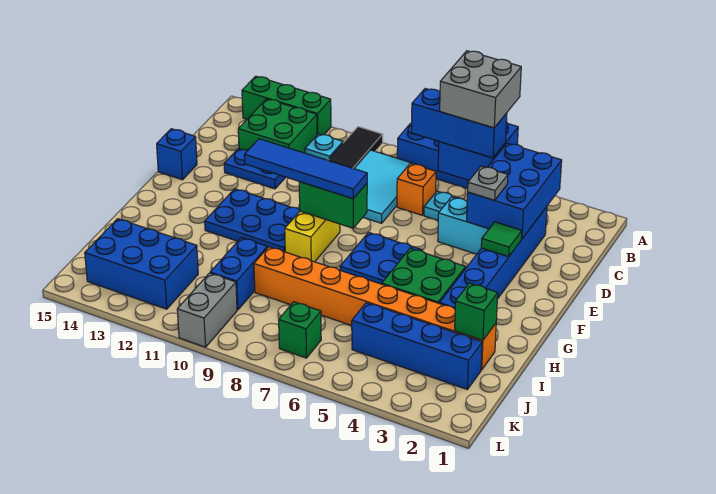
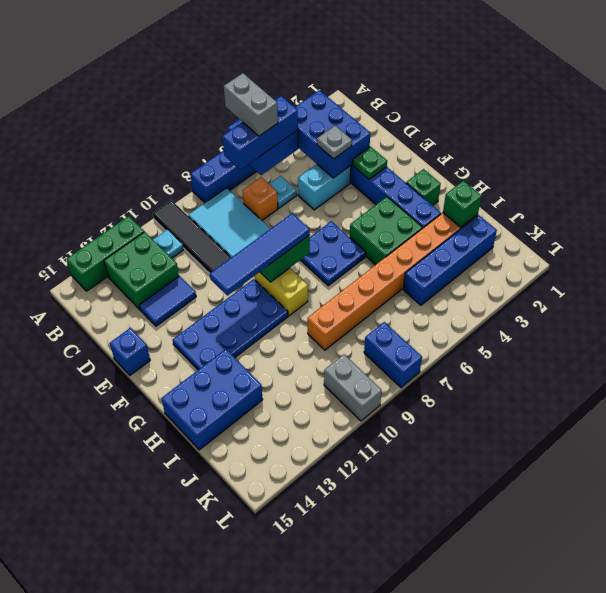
grey 2x2 brick [440,51,521,128] -> grey 1x2 brick [224,73,278,136]
blue 1x2 plate [224,149,286,189] -> blue 1x2 tile [139,276,196,326]
green 1x1 tile [481,222,522,257] -> green 1x1 plate [353,147,387,179]
blue 2x3 plate [205,189,300,252] -> blue 2x4 plate [173,279,288,370]
blue 1x2 brick [210,238,267,310] -> blue 1x2 brick moved to [364,322,422,388]
blue 2x3 brick [85,219,198,309] -> blue 2x3 brick moved to [162,349,263,450]
green 1x1 brick [279,302,321,358] -> green 1x1 brick moved to [406,169,441,205]

